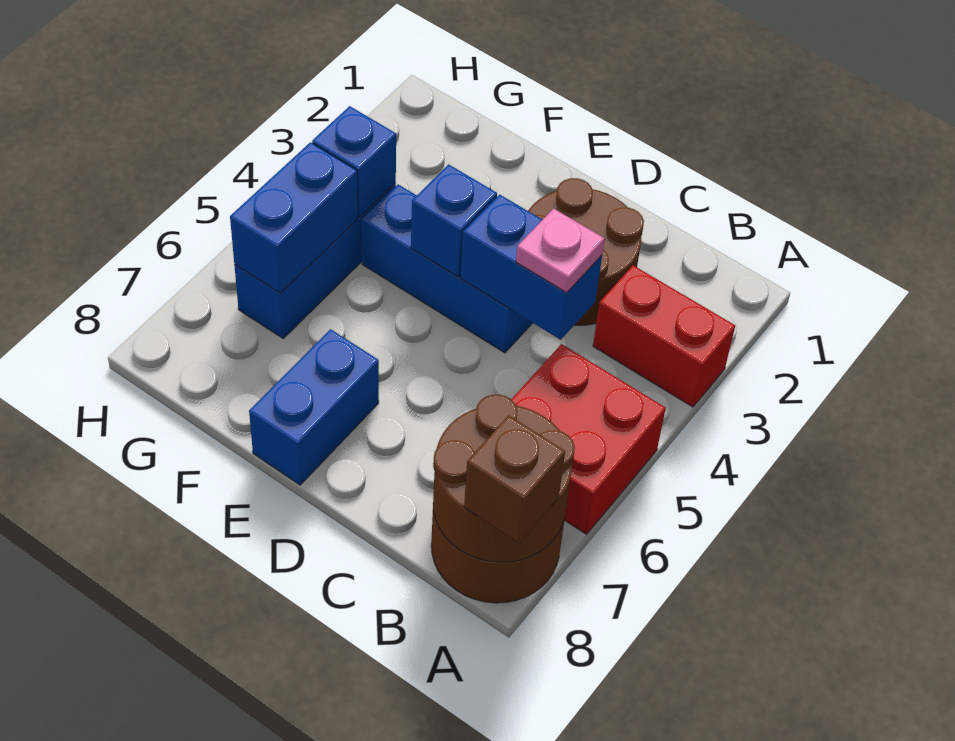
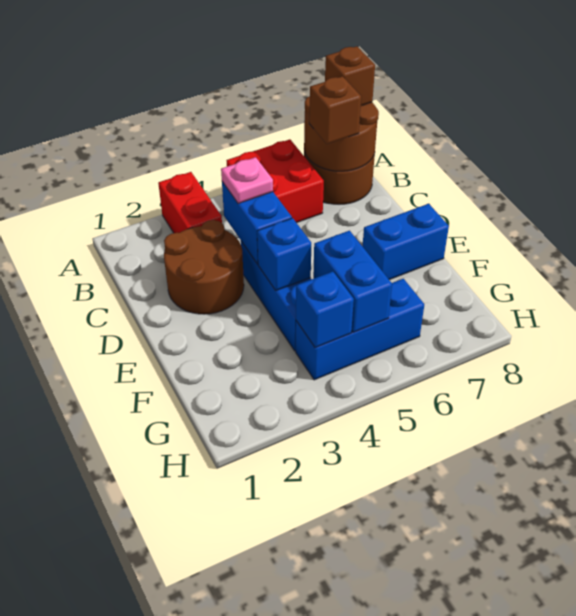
none -> brown 1x1 brick [309,76,361,144]
blue 1x2 brick [230,142,358,294] -> blue 1x2 brick turned to [313,231,392,333]

